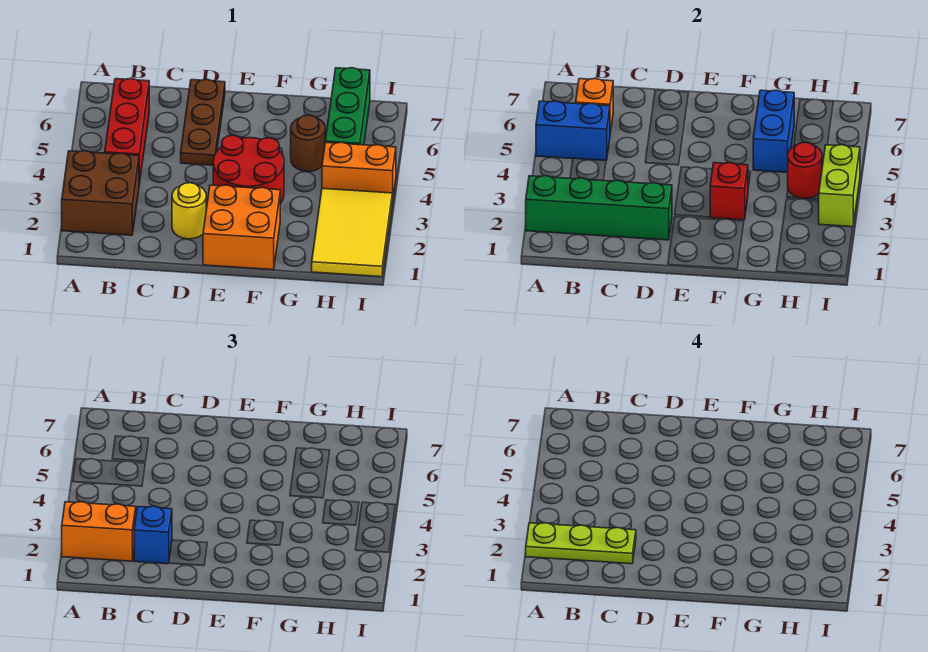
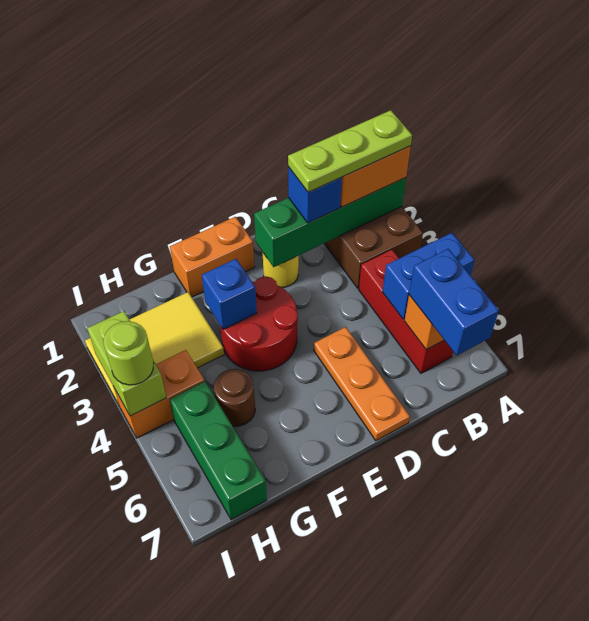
brown 1x3 plate [181,79,225,165] -> orange 1x3 plate [314,327,410,441]
orange 2x2 brick [203,185,280,270] -> orange 1x2 brick [170,217,255,297]
red 1x1 brick [710,163,748,220] -> blue 1x1 brick [202,259,257,329]
blue 1x2 brick [753,90,794,173] -> blue 1x2 brick moved to [409,249,499,355]
yellow 2x3 tile [312,188,392,277] -> yellow 2x3 tile turned to [85,292,224,405]
red 1x1 round brick [788,142,822,199] -> none
none -> lime 1x1 round brick [103,321,154,385]

